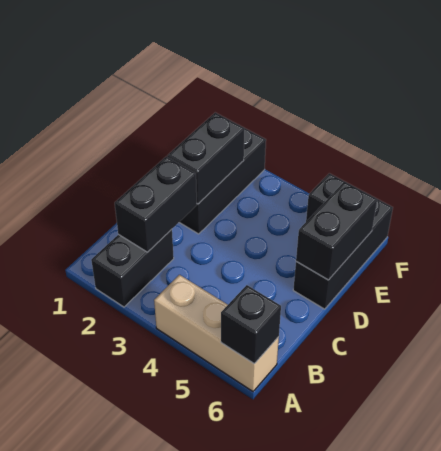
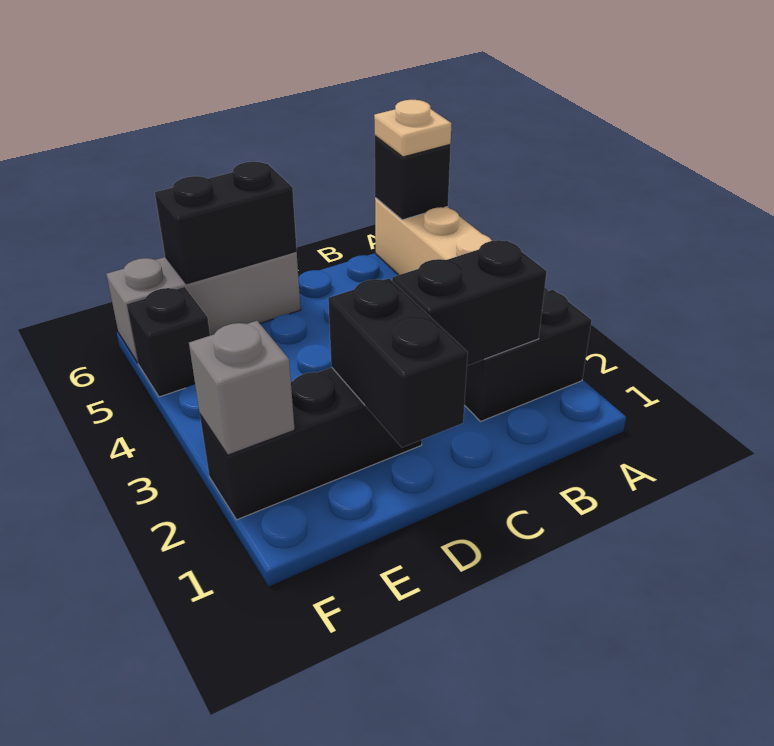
none -> tan 1x1 plate [374,100,451,157]
black 1x2 brick [167,113,245,204] -> black 1x2 brick turned to [328,278,468,447]
black 1x3 brick [293,199,393,309] -> grey 1x3 brick [106,252,301,363]
none -> grey 1x1 brick [189,321,295,455]

